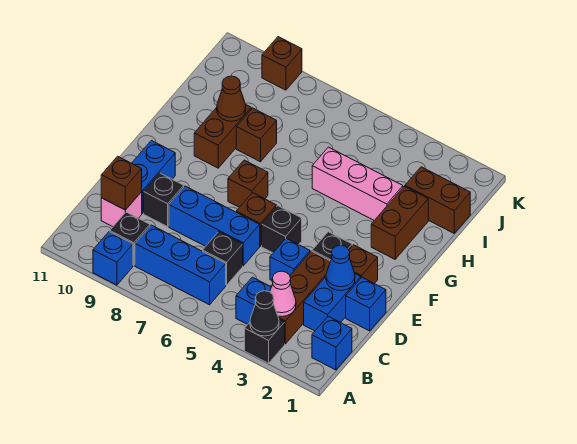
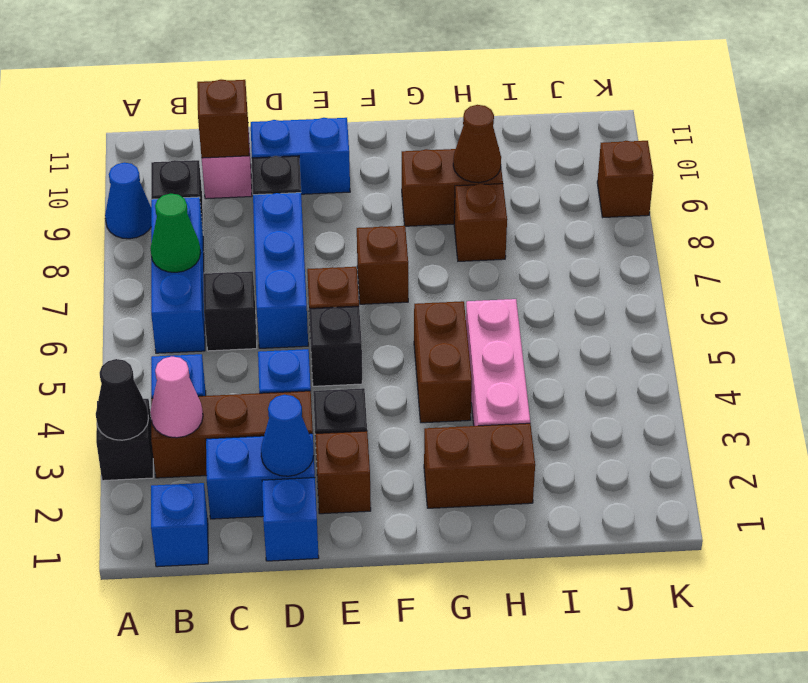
blue 1x1 brick [93,231,133,285] -> blue 1x1 cone [105,163,151,239]
none -> green 1x1 cone [151,194,201,272]
brown 1x2 brick [405,167,470,233] -> brown 1x2 brick moved to [414,301,472,423]

